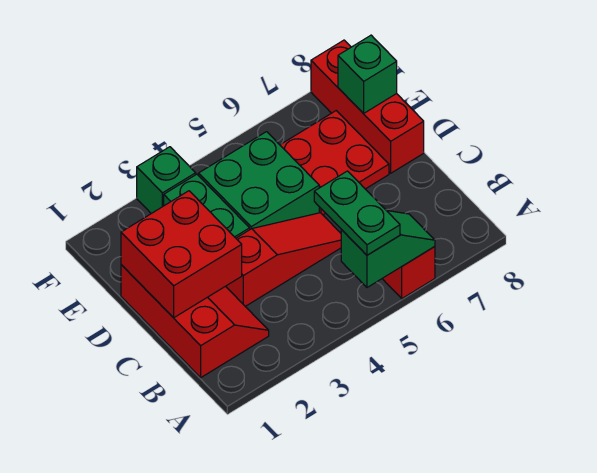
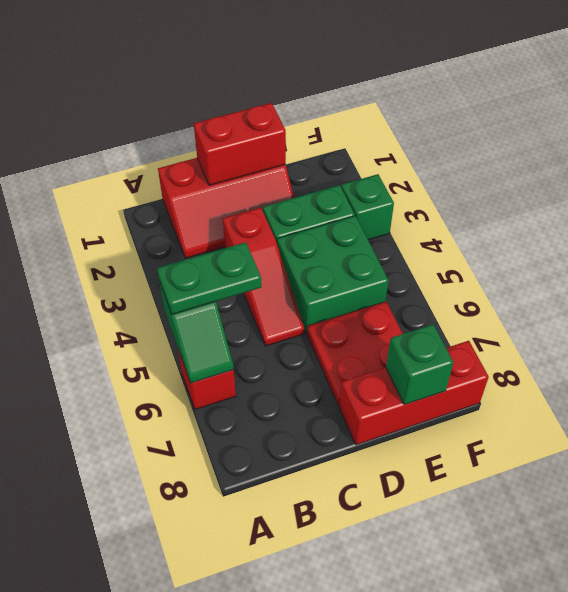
red 2x2 brick [121,191,242,318] -> red 1x2 brick [194,103,286,185]

